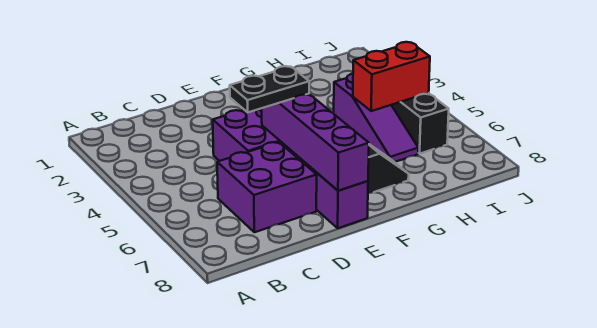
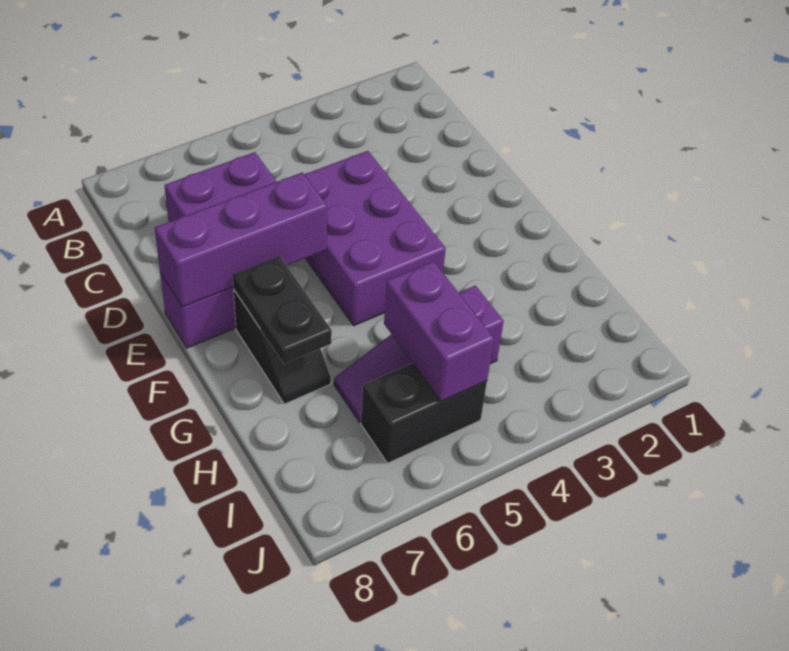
black 1x2 plate [230,66,309,112] -> black 1x2 plate moved to [233,256,332,364]
purple 1x4 brick [262,94,369,191] -> purple 1x3 brick [155,172,327,307]
red 1x2 brick [353,42,430,111] -> purple 1x2 brick [384,261,494,401]

